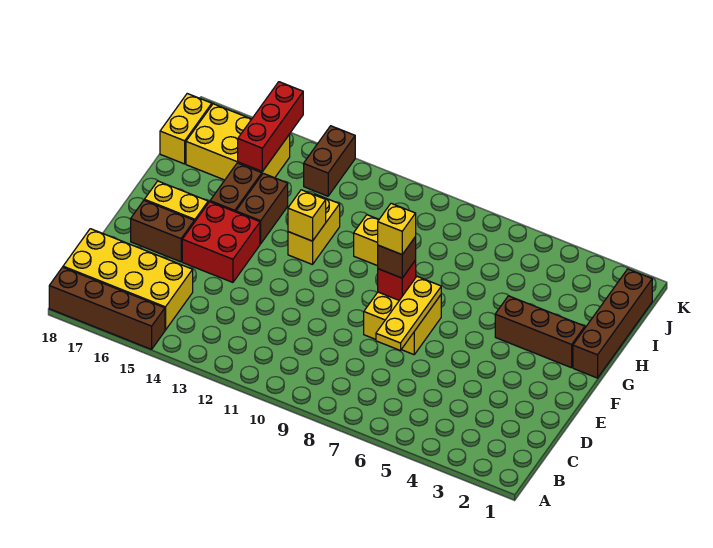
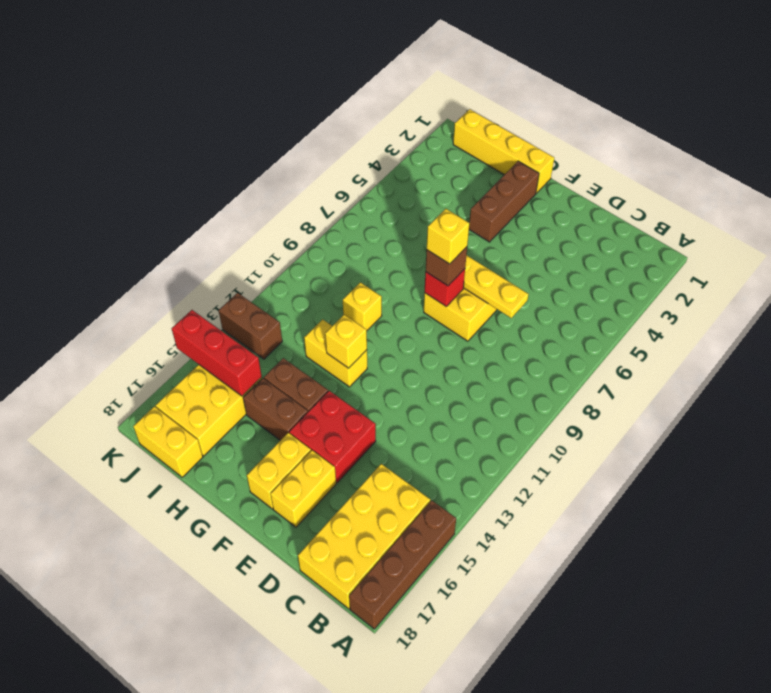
brown 1x2 brick [131,201,194,262] -> yellow 1x2 brick [270,450,336,527]
brown 1x4 brick [573,269,652,378] -> yellow 1x4 brick [453,109,554,193]

